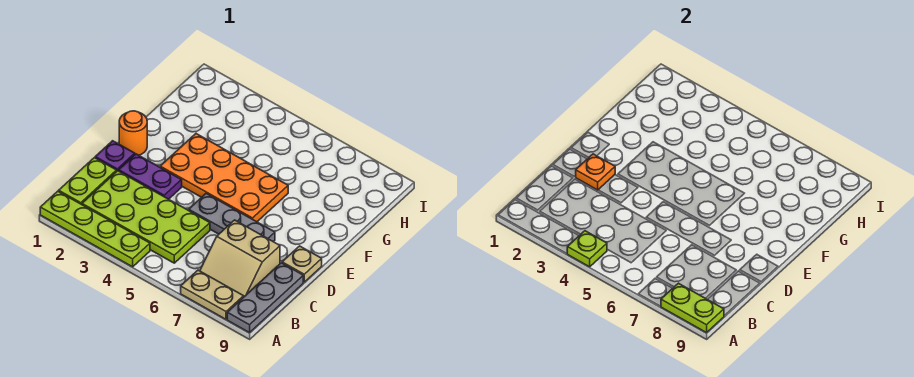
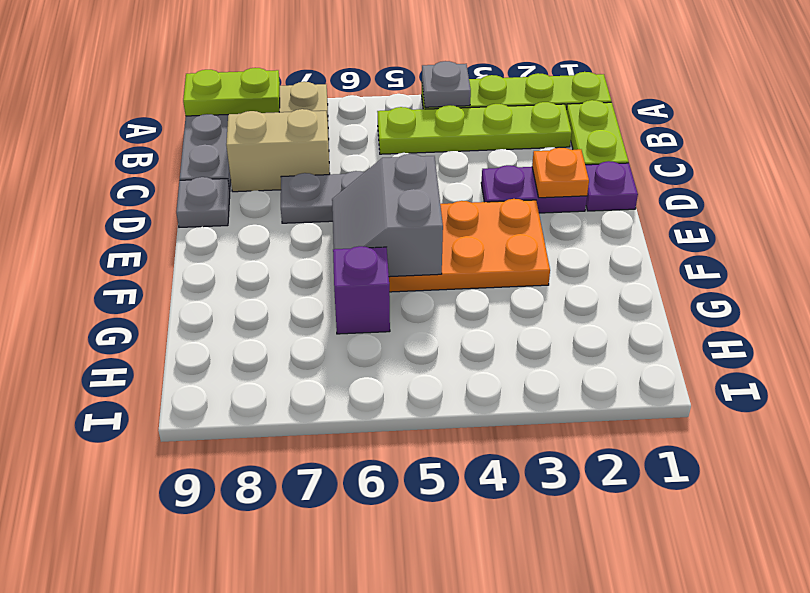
lime 1x1 plate [567,231,607,267] -> grey 1x1 plate [422,61,471,107]
lime 2x4 plate [82,171,210,263] -> lime 1x4 plate [377,102,572,154]
tan 1x1 plate [282,246,322,282] -> grey 1x1 plate [176,177,230,227]
orange 1x1 round brick [119,111,147,155] -> none
none -> grey 2x2 slope [332,154,443,277]
none -> purple 1x1 brick [333,246,390,334]

